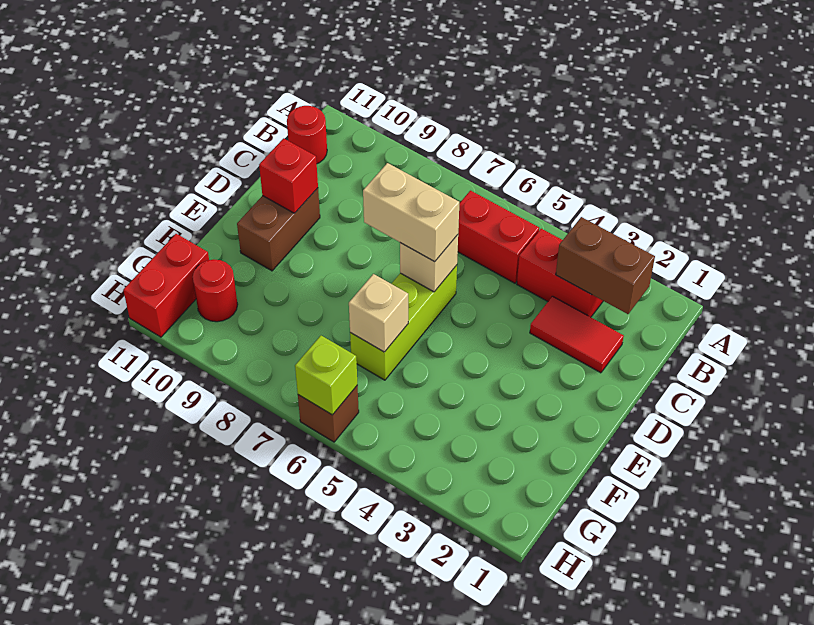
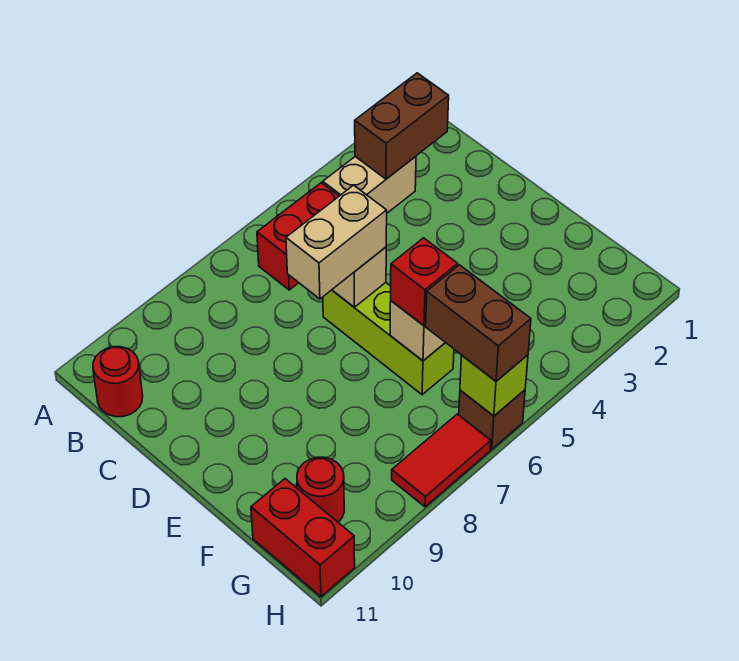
red 1x2 brick [517,229,603,317] -> tan 1x2 brick [323,156,416,213]
red 1x2 tile [530,296,624,373] -> red 1x2 tile moved to [392,414,491,507]
brown 1x2 brick [237,188,320,271] -> brown 1x2 brick moved to [426,265,531,381]
red 1x1 brick [259,138,318,213] -> red 1x1 brick moved to [391,238,458,326]

